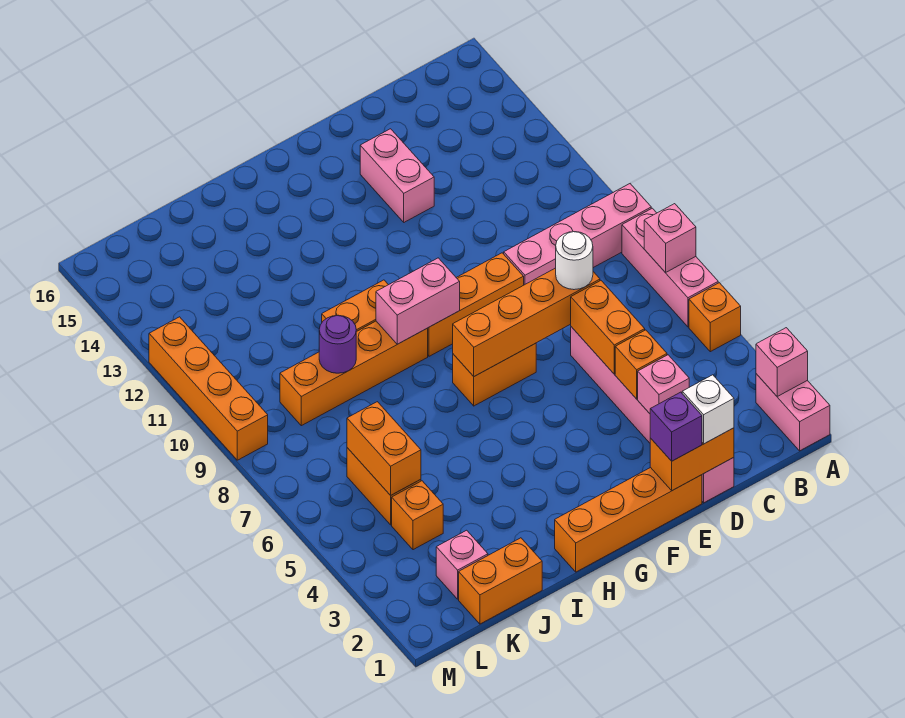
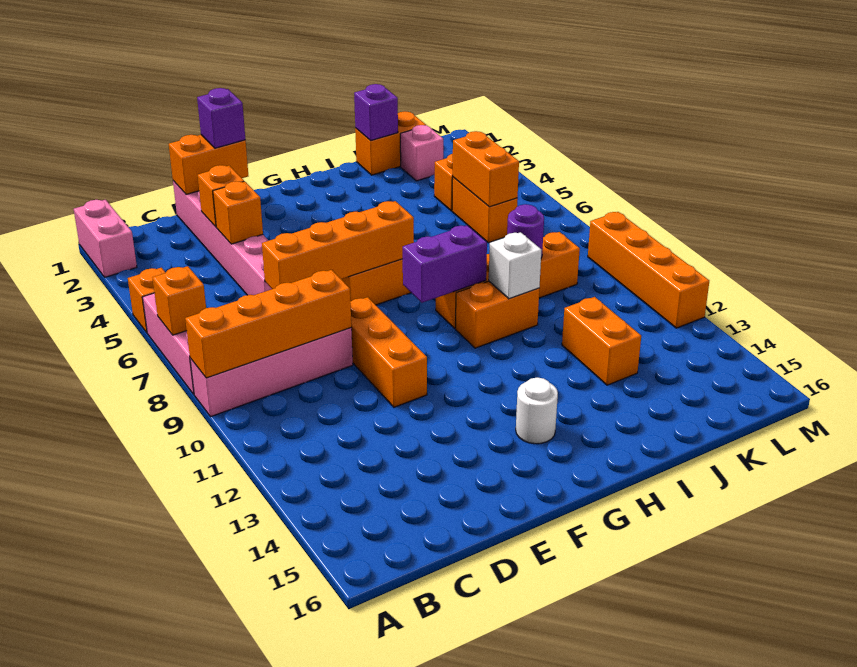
pink 1x1 brick [756,328,808,396] -> none
pink 1x1 brick [644,204,696,273] -> orange 1x1 brick [153,266,206,335]
white 1x1 brick [682,375,734,444] -> white 1x1 brick moved to [489,232,541,299]
pink 1x1 brick [638,355,689,413] -> orange 1x1 brick [198,165,244,227]
orange 1x2 brick [571,281,645,374] -> orange 1x2 brick moved to [562,297,641,385]
white 1x1 round brick [556,232,593,290] -> white 1x1 round brick moved to [516,378,558,444]
orange 1x4 brick [555,468,702,572] -> orange 1x4 brick moved to [185,270,351,378]
orange 1x3 brick [428,253,524,356] -> orange 1x3 brick turned to [350,297,427,407]
pink 1x2 brick [360,129,434,222] -> none
pink 1x2 brick [376,258,460,344] -> purple 1x2 brick [403,225,487,303]
none -> purple 1x1 brick [354,84,398,141]

